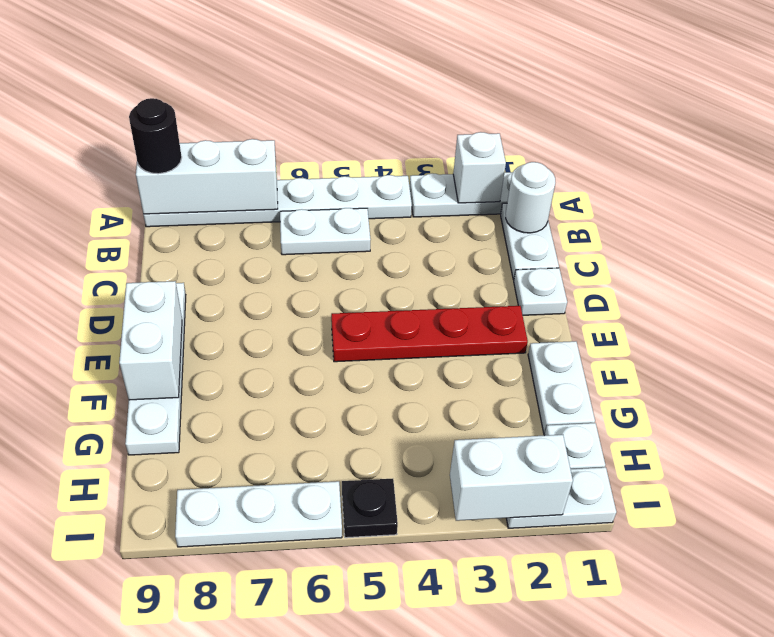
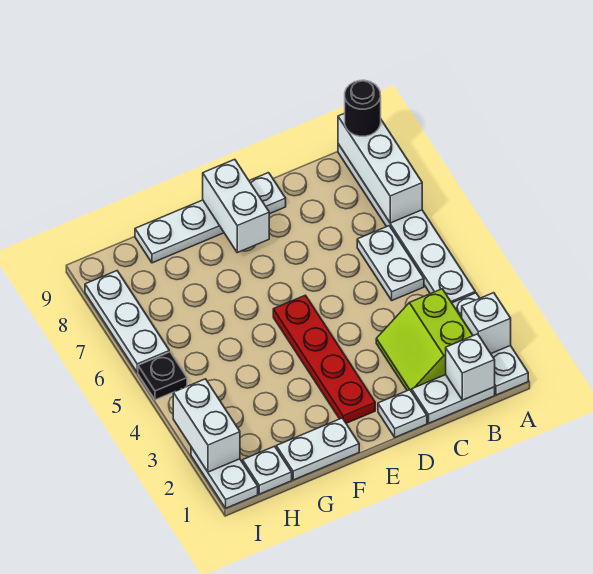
white 1x1 round brick [506,162,556,233] -> white 1x1 brick [446,334,495,400]
none -> lime 2x2 slope [376,289,473,392]
white 1x2 brick [119,281,182,400] -> white 1x2 brick turned to [203,159,269,253]

